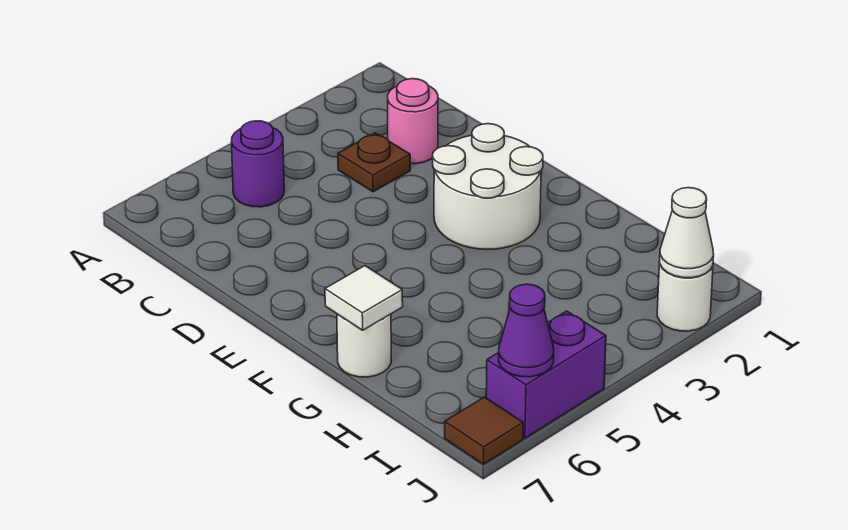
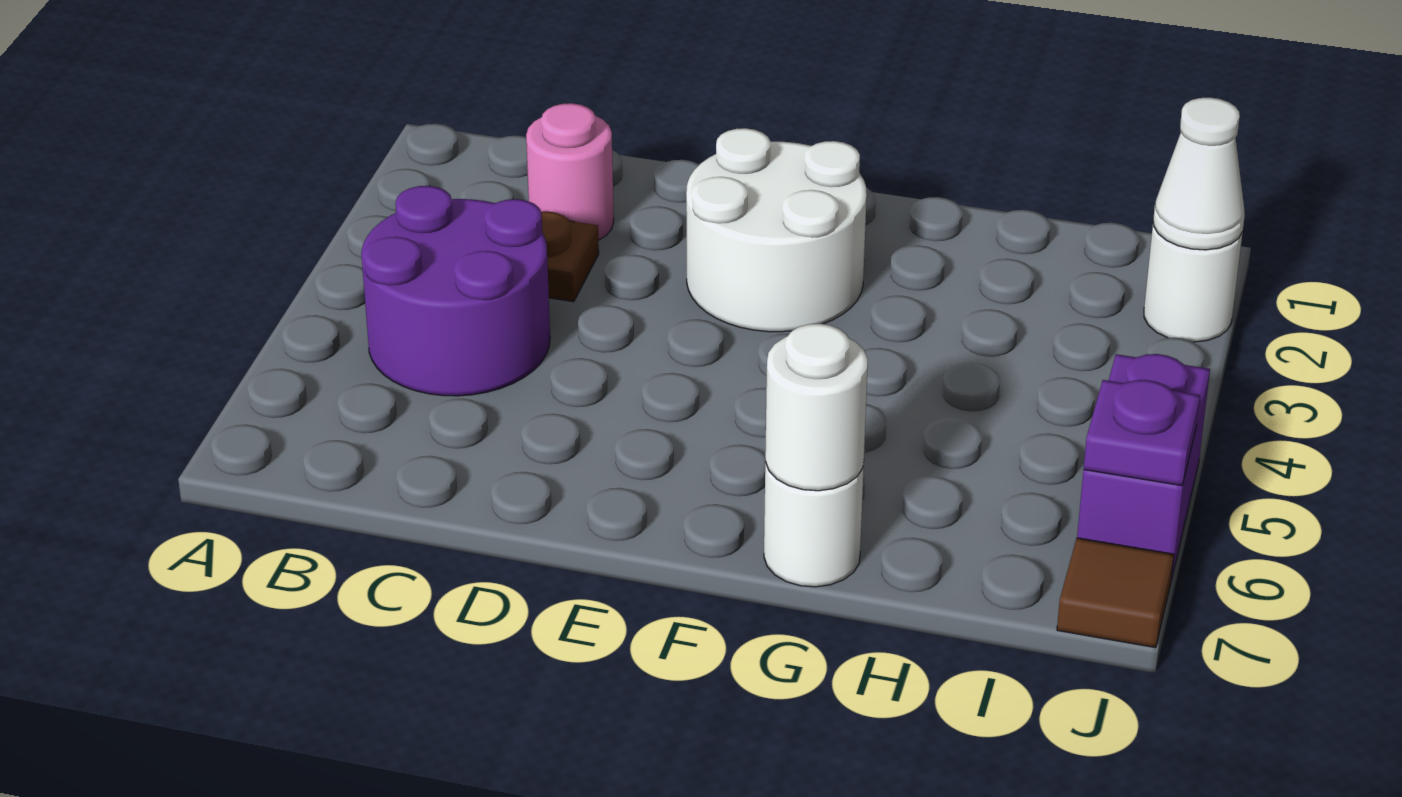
purple 1x1 round brick [231,121,284,207] -> purple 2x2 round brick [361,186,550,396]
white 1x1 tile [325,266,403,330] -> white 1x1 round brick [765,324,868,491]
purple 1x1 cone [499,284,554,377] -> purple 1x1 plate [1083,380,1200,486]

